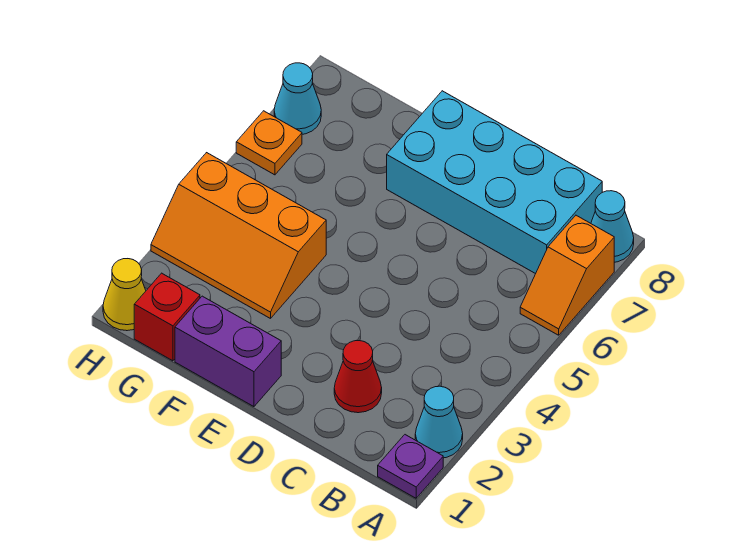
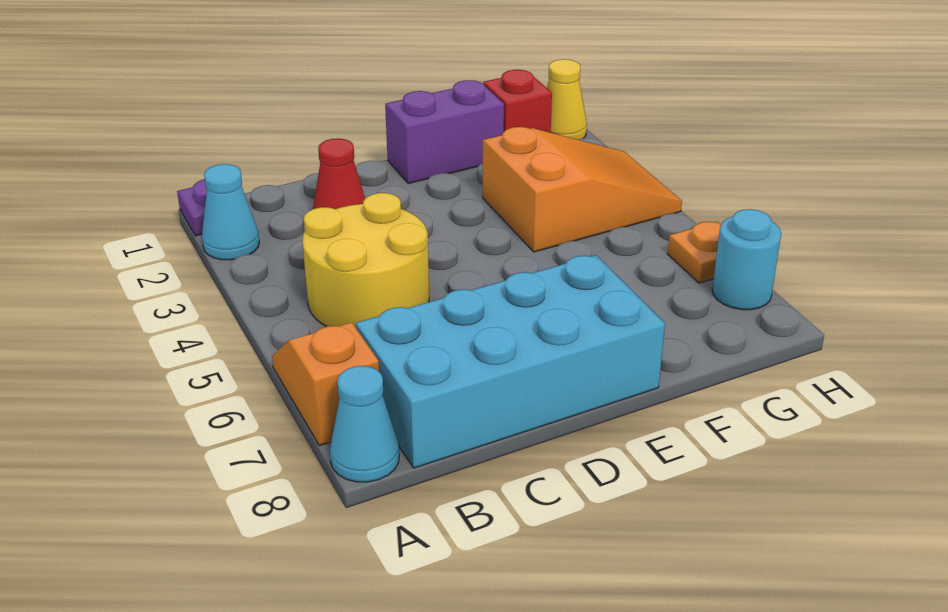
none -> yellow 2x2 round brick [302,193,429,327]
orange 2x3 slope [151,153,326,319] -> orange 2x3 slope turned to [483,127,682,252]
cyan 1x1 cone [274,63,321,134] -> cyan 1x1 round brick [712,209,781,310]

